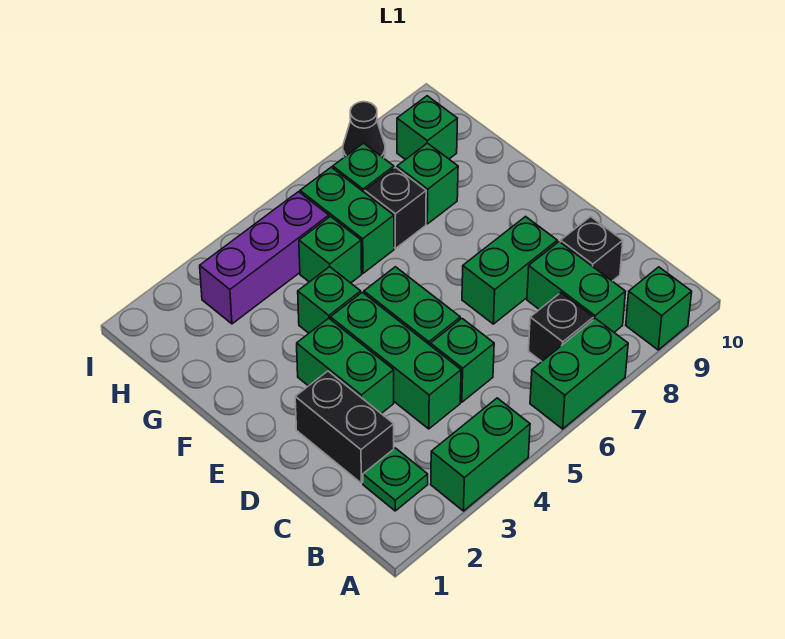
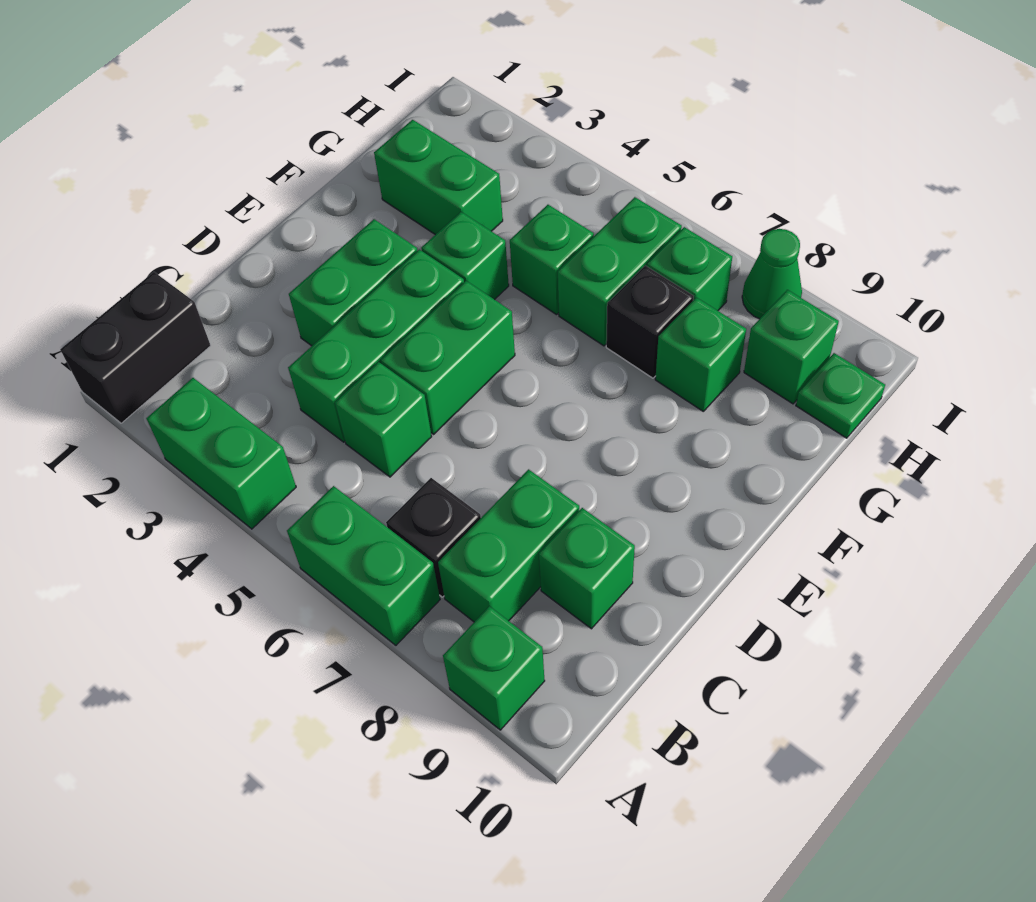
green 1x1 plate [363,448,428,511] -> green 1x1 plate moved to [796,353,885,438]
black 1x2 brick [295,371,394,483] -> black 1x2 brick moved to [60,272,211,423]
black 1x1 brick [560,217,623,281] -> green 1x1 brick [539,508,635,629]
green 1x2 brick [462,217,557,324] -> green 1x2 brick moved to [374,120,503,235]
purple 1x3 brick [200,192,329,324] -> none
black 1x1 cone [343,102,385,158] -> green 1x1 cone [742,229,802,319]

